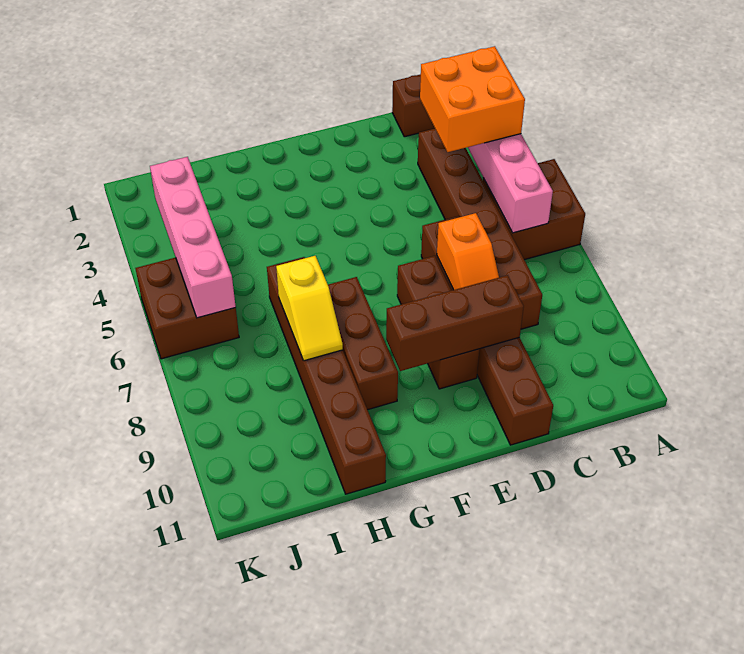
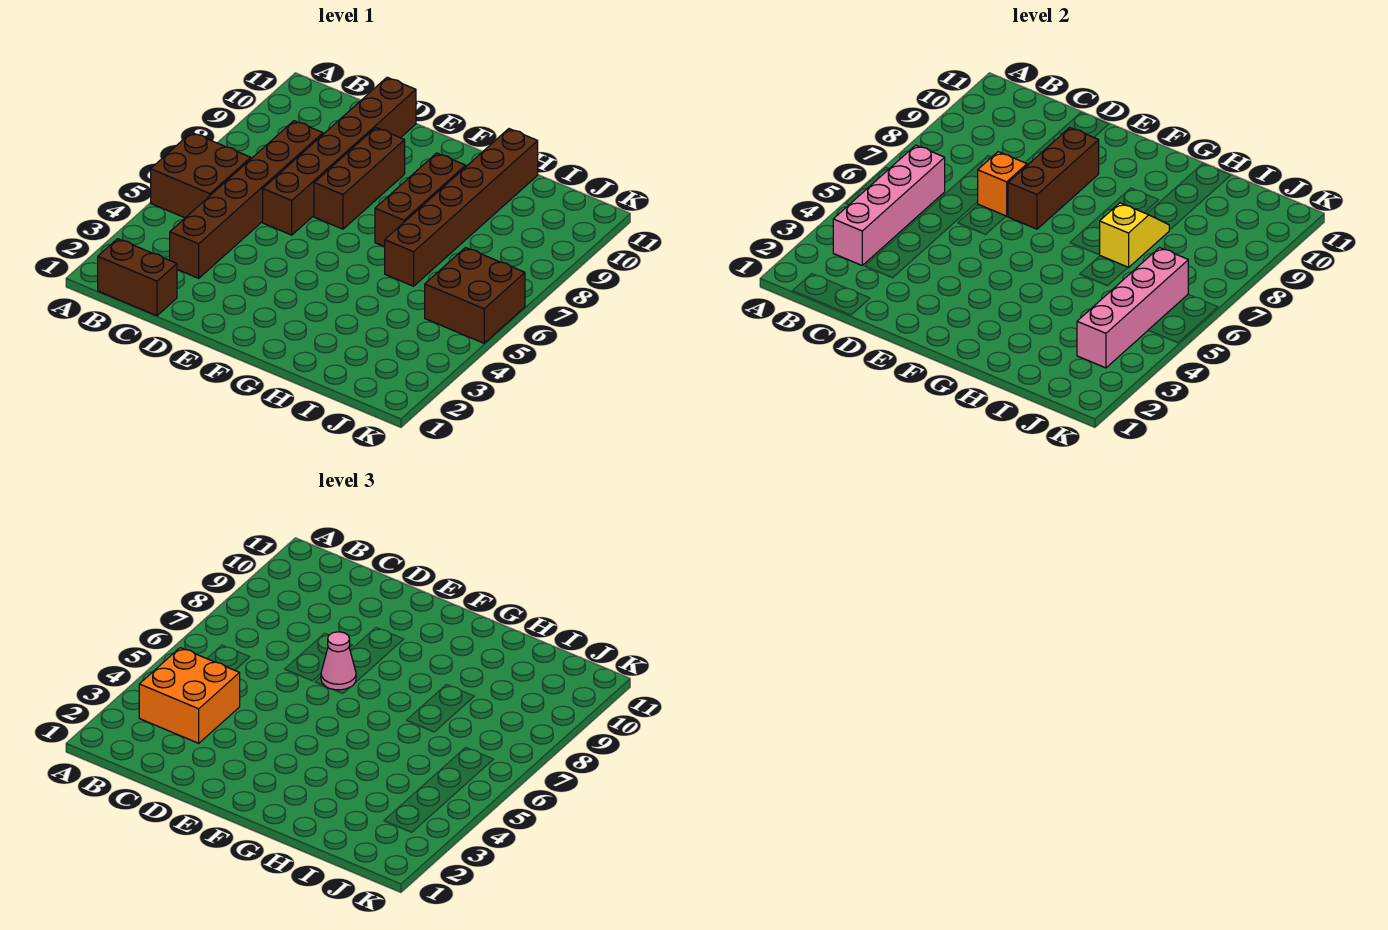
brown 1x3 brick [386,275,524,371] -> brown 1x3 brick turned to [1008,128,1099,229]
none -> pink 1x1 cone [321,632,356,690]

